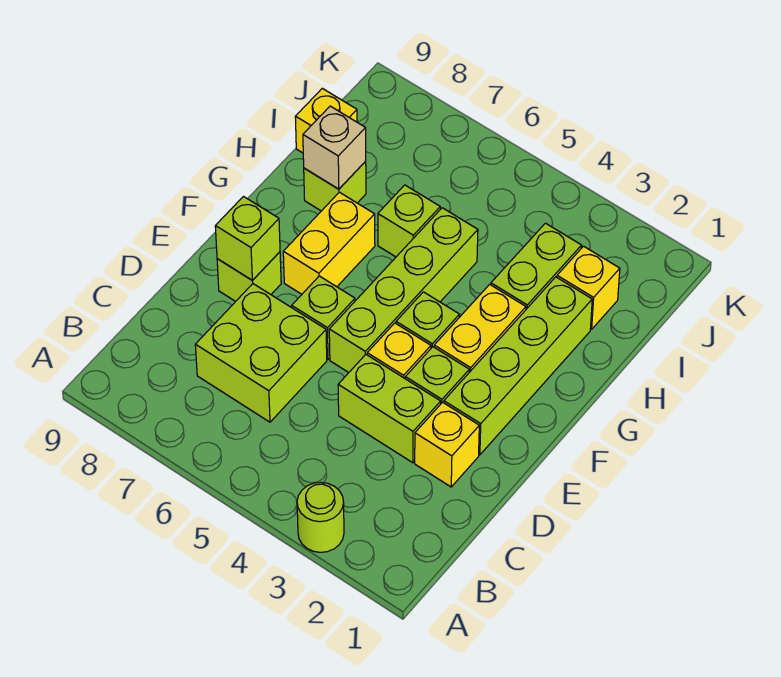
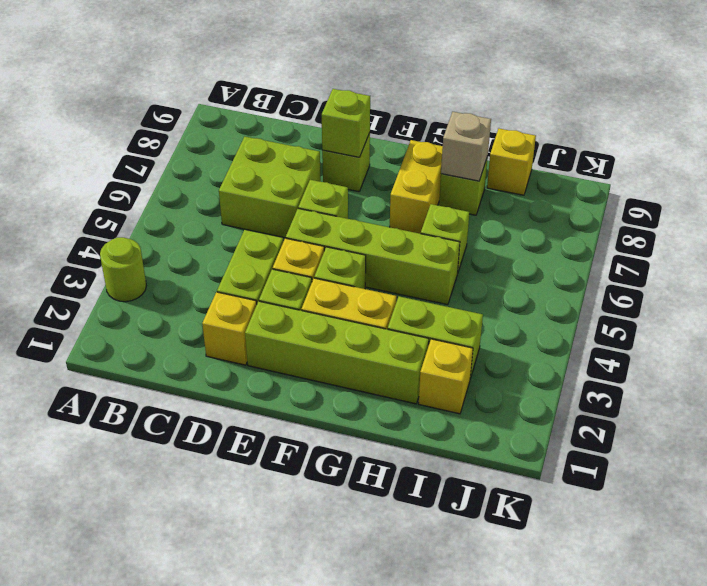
yellow 1x2 brick [283,192,375,294] -> yellow 1x2 brick turned to [390,140,443,234]

